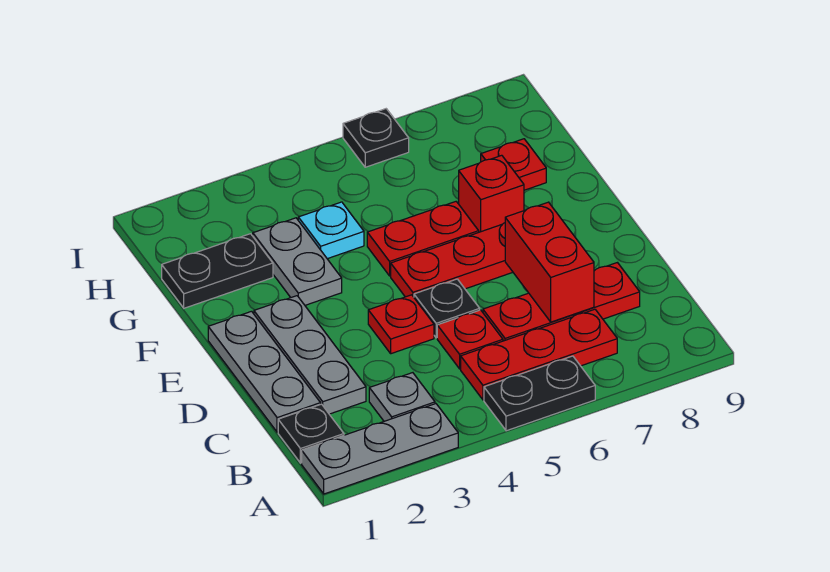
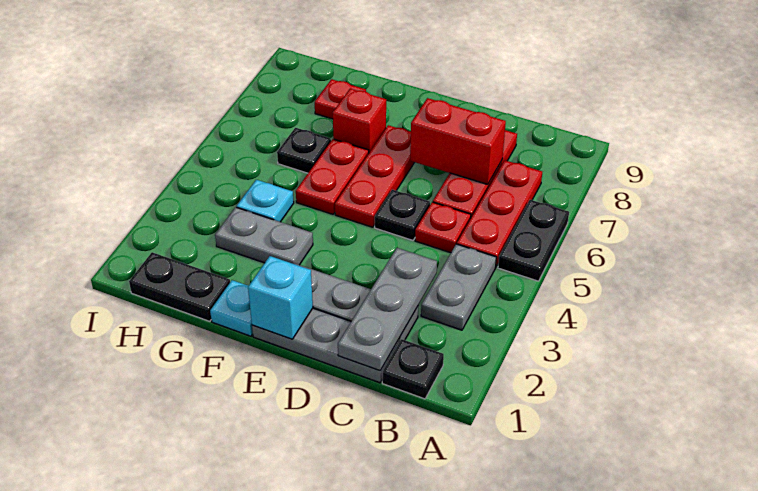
grey 1x3 plate [302,404,458,494] -> grey 1x3 plate moved to [338,248,437,370]
grey 1x1 plate [369,373,435,421] -> grey 1x2 plate [421,244,496,330]
red 1x1 plate [368,295,434,354] -> none
none -> cyan 1x1 brick [248,256,313,339]
none -> cyan 1x1 plate [210,280,253,336]
black 1x2 plate [162,234,273,308] -> black 1x2 plate turned to [129,252,230,321]
black 1x1 plate [343,109,409,167] -> black 1x1 plate moved to [277,128,331,173]

